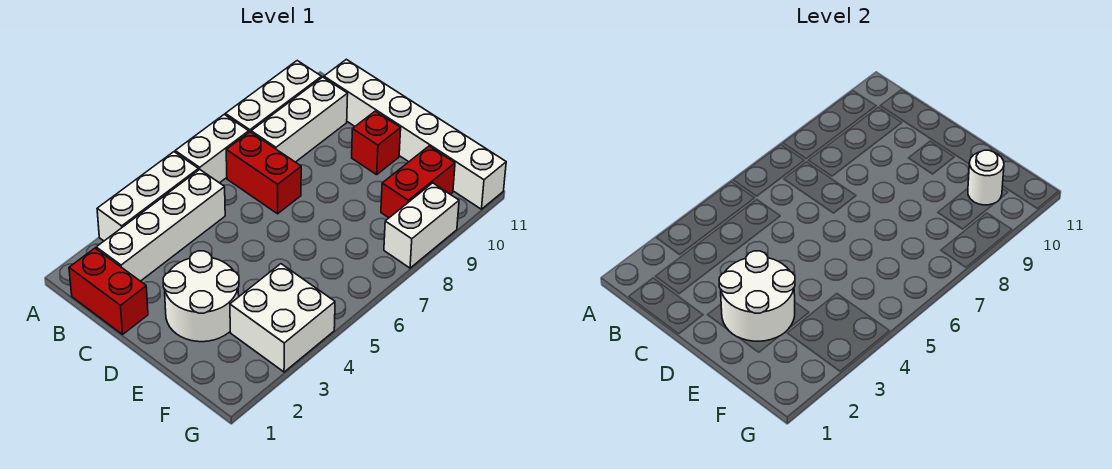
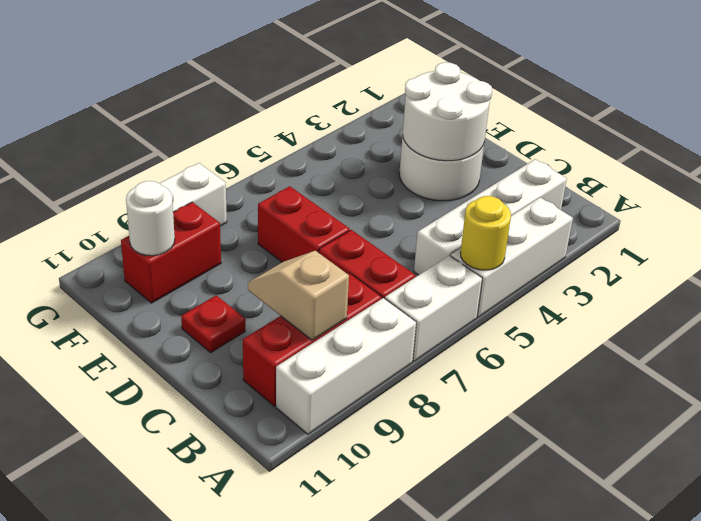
none -> yellow 1x1 round brick [460,196,511,270]
red 1x2 brick [69,248,148,334] -> red 1x2 brick moved to [258,186,350,262]
white 1x3 brick [251,77,348,162] -> red 1x3 brick [243,273,382,406]
none -> tan 1x2 slope [248,251,349,340]
white 1x6 brick [324,59,506,209] -> none
red 1x1 brick [352,111,401,175] -> red 1x1 plate [181,295,245,353]
white 2x2 brick [230,264,335,372] -> none

